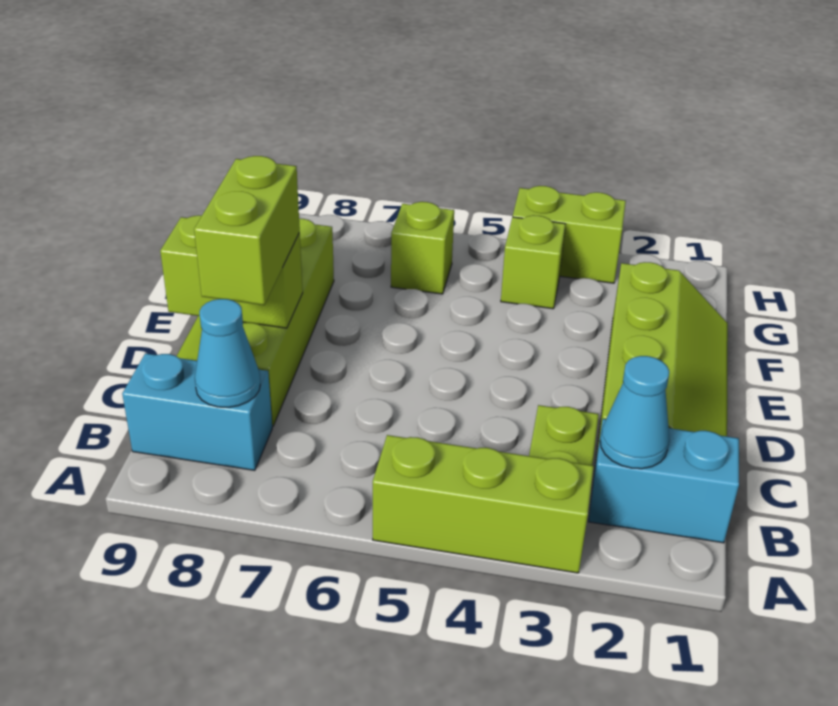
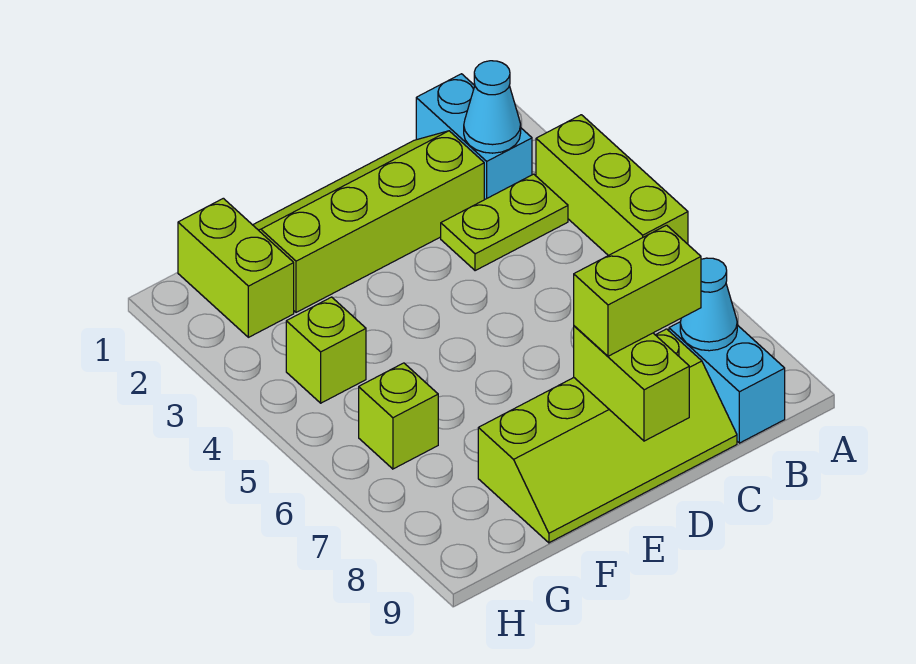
lime 1x2 brick [513,186,626,283] -> lime 1x2 brick moved to [178,198,294,337]

